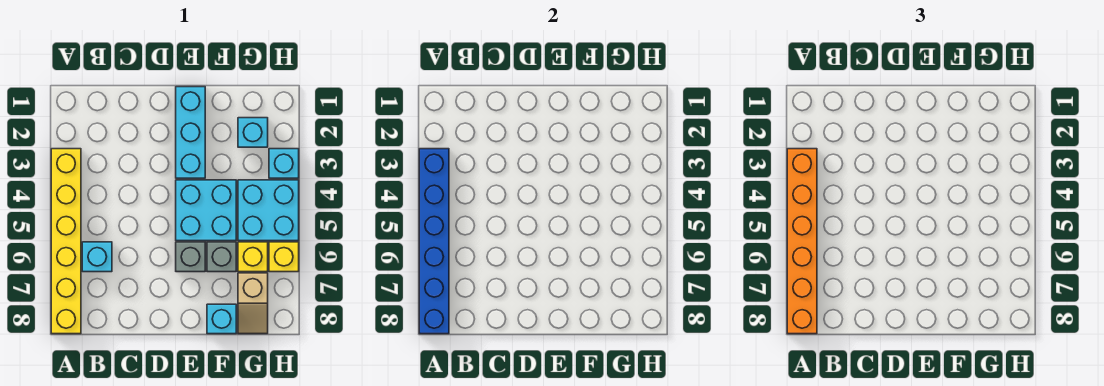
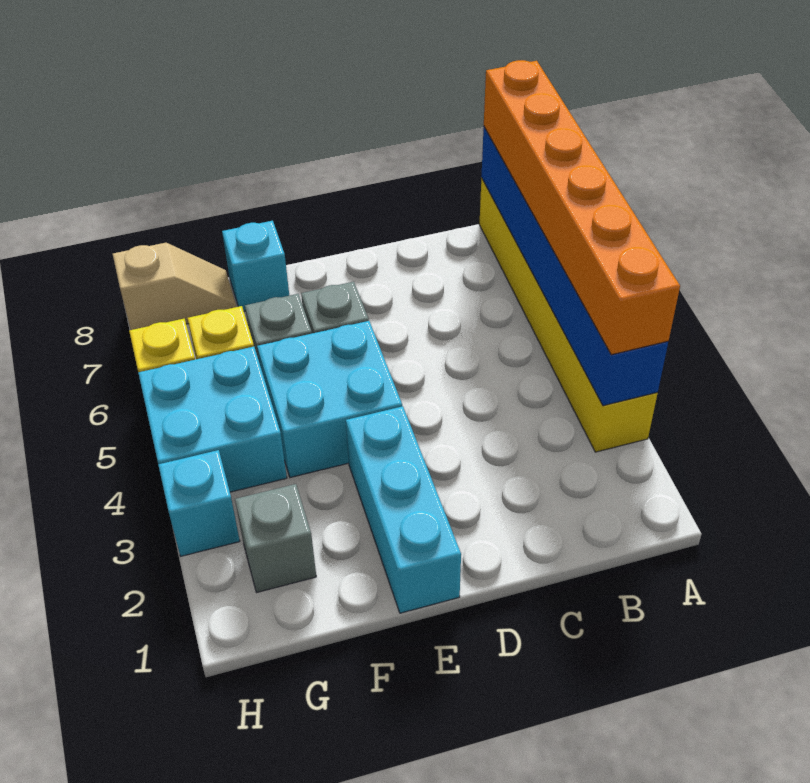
cyan 1x1 brick [82,242,112,272] -> none
cyan 1x1 brick [238,118,268,147] -> grey 1x1 brick [235,484,316,592]
tan 1x2 slope [238,273,268,334] -> tan 1x2 slope turned to [113,243,236,330]

